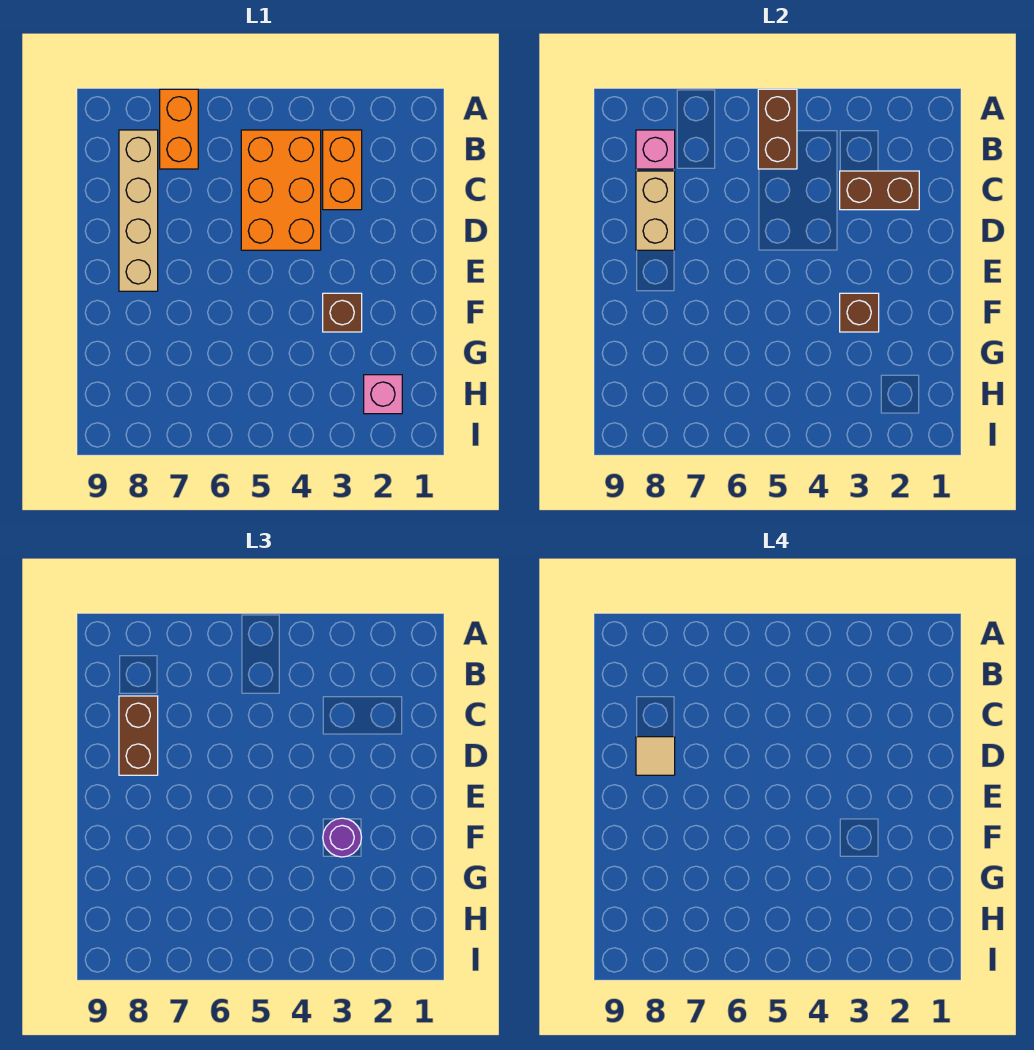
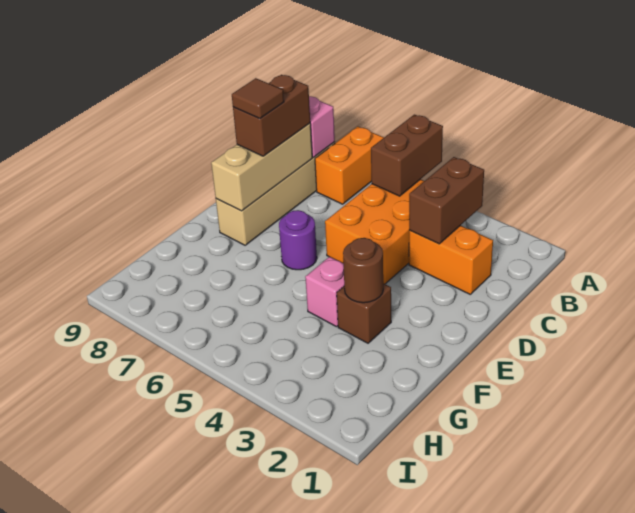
orange 1x2 brick [323,130,362,210] -> orange 1x2 brick turned to [409,225,493,294]
brown 1x2 brick [840,171,919,210] -> brown 1x2 brick turned to [409,157,484,244]
tan 1x2 brick [636,171,675,250] -> tan 1x3 brick [211,123,312,211]
tan 1x1 tile [636,737,675,775] -> brown 1x1 tile [232,78,284,118]
brown 1x1 brick [840,293,879,332] -> brown 1x1 round brick [343,238,383,303]
purple 1x1 round brick [323,818,362,857] -> purple 1x1 round brick moved to [279,210,317,270]
pink 1x1 brick [364,375,402,414] -> pink 1x1 brick moved to [305,257,344,327]

